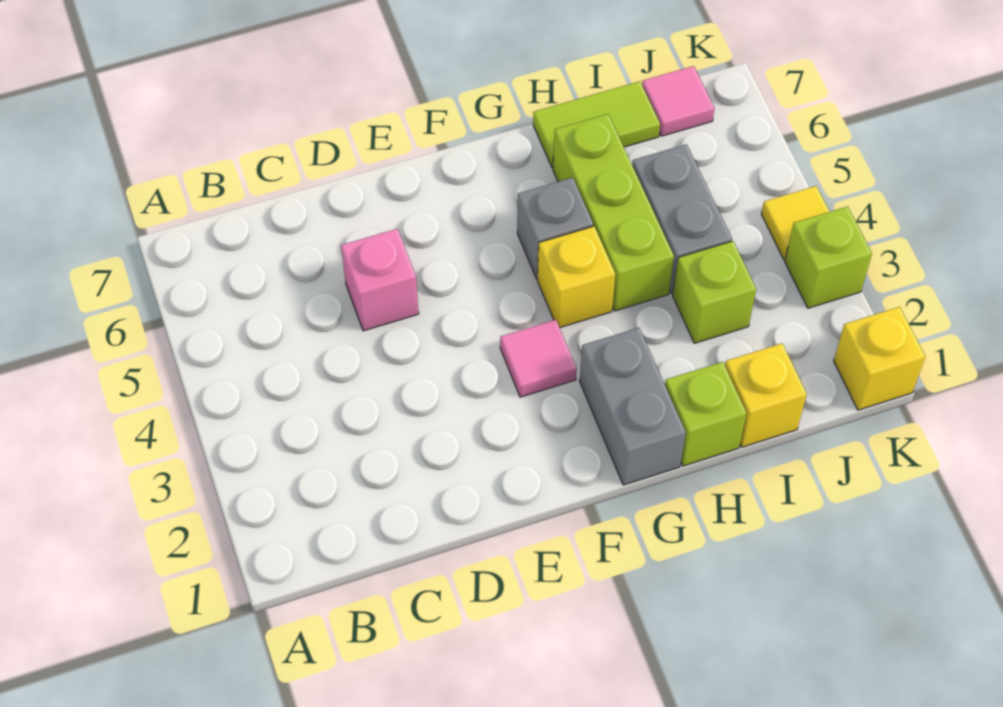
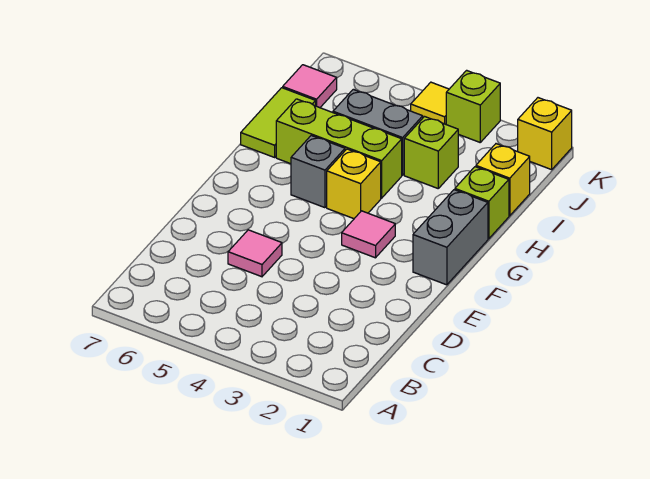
pink 1x1 brick [341,229,419,331] -> pink 1x1 tile [228,230,282,277]
grey 1x2 brick [580,328,686,485] -> grey 1x2 brick turned to [413,190,488,285]

